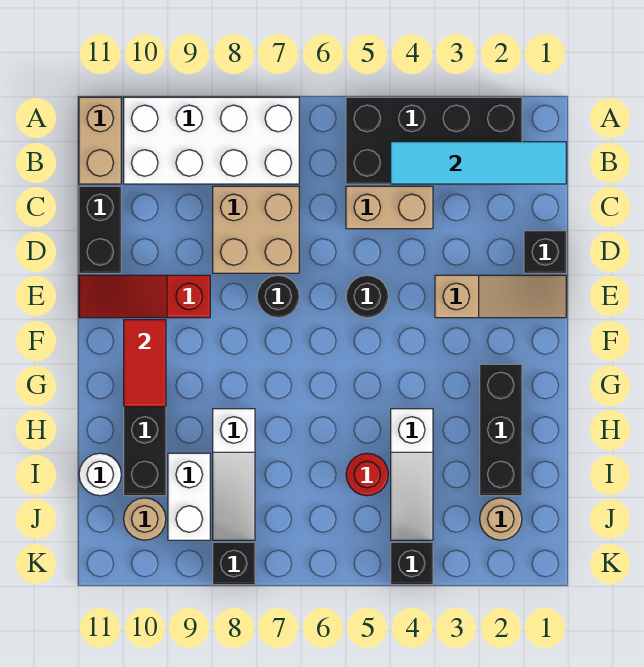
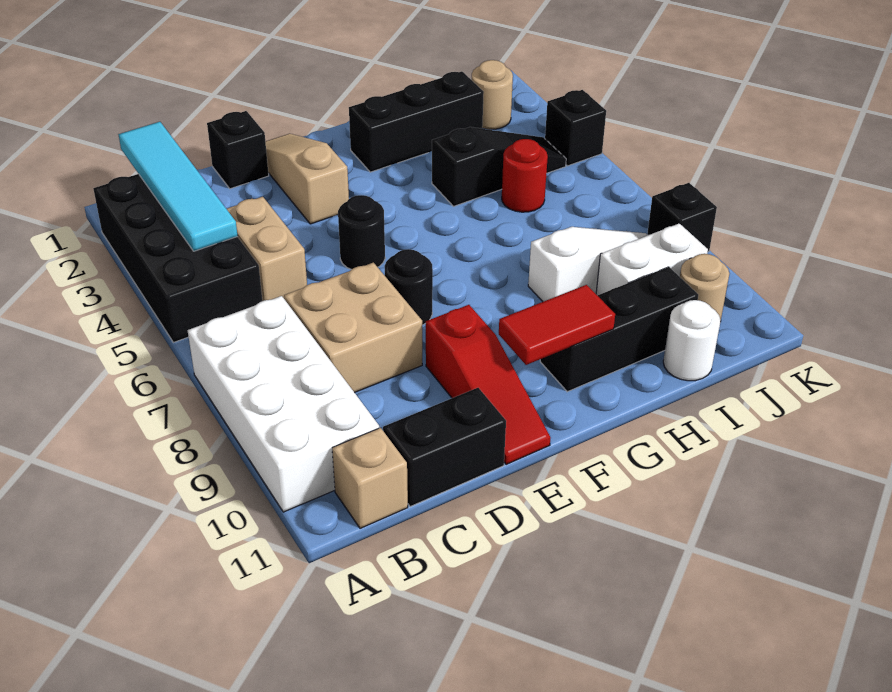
tan 1x2 brick [79,97,121,184] -> tan 1x1 brick [332,428,408,528]
white 1x3 slope [391,409,433,540] -> black 1x3 slope [432,127,566,206]

